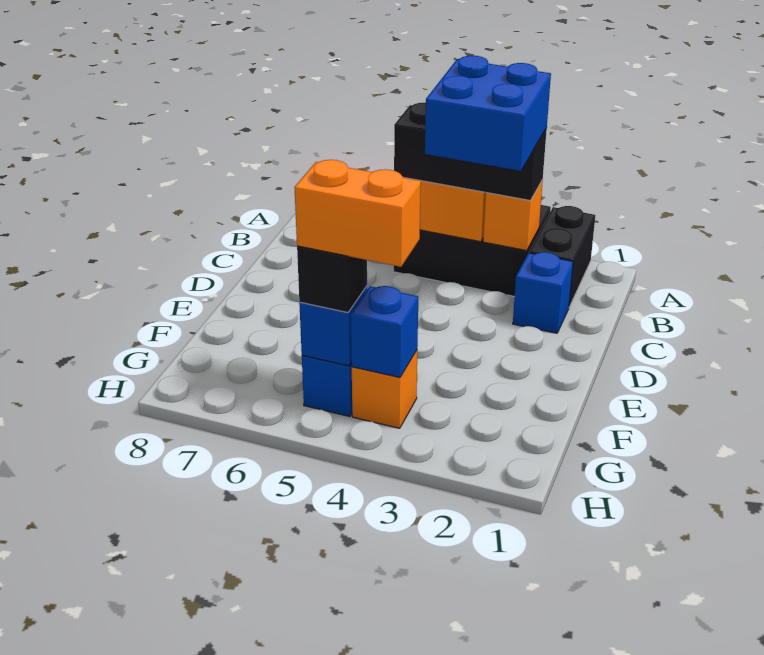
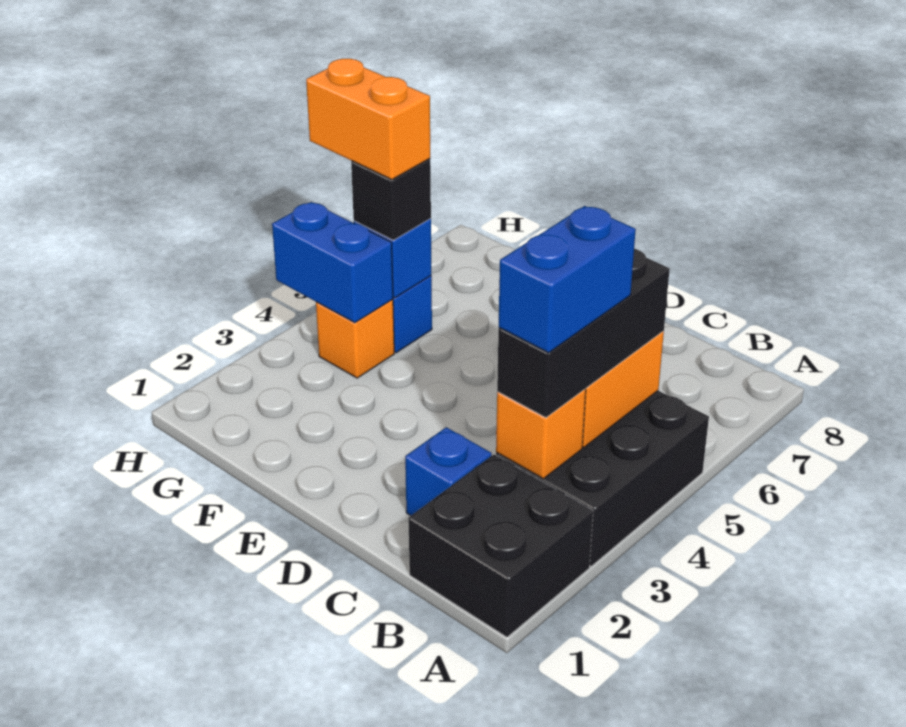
black 1x2 brick [529,206,595,307] -> black 2x2 brick [408,455,593,637]
blue 2x2 brick [425,56,551,171] -> blue 1x2 brick [499,206,636,353]
blue 1x1 brick [351,286,418,378] -> blue 1x2 brick [272,202,393,323]
orange 1x2 brick [294,160,421,267] -> orange 1x2 brick turned to [306,59,430,180]

